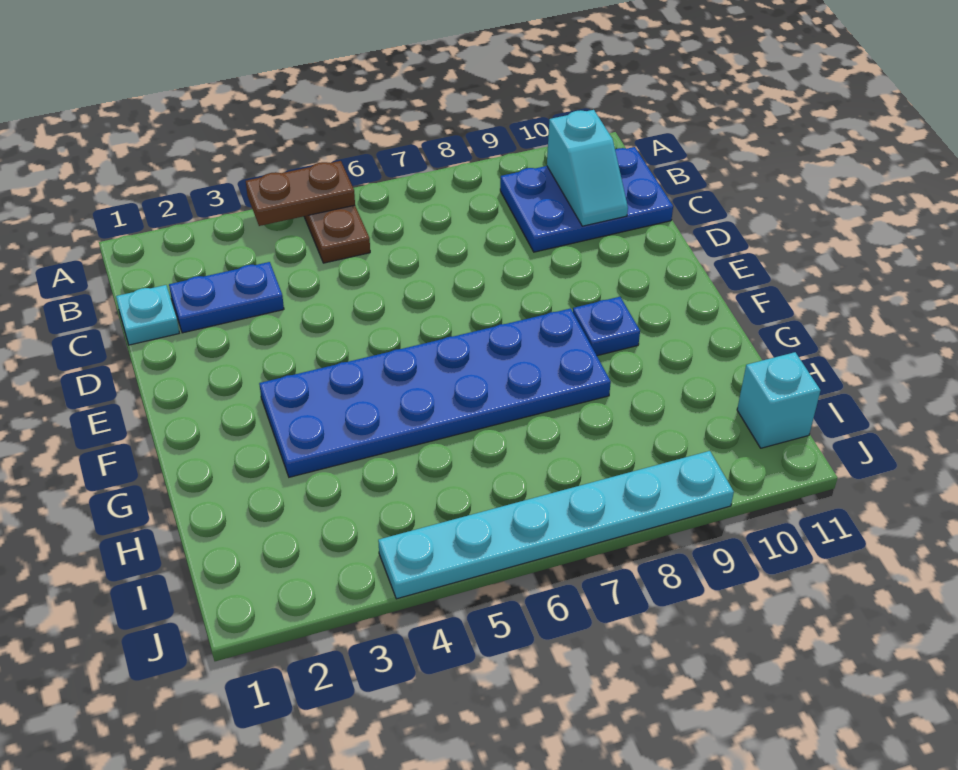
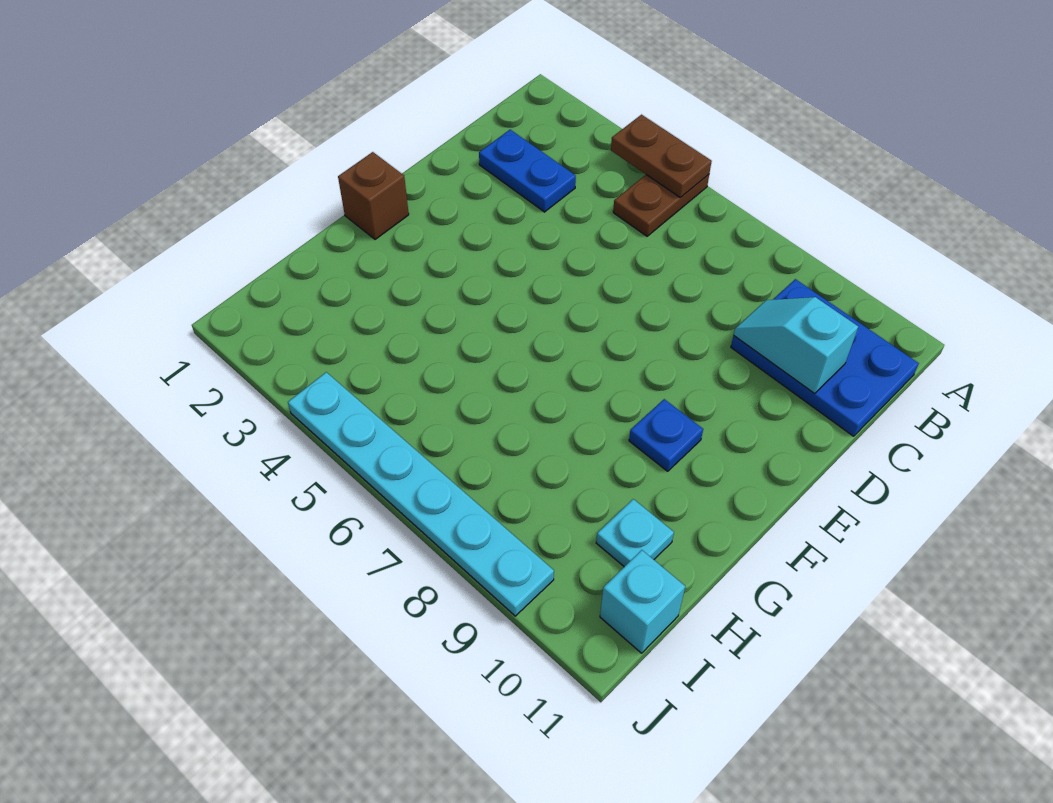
cyan 1x2 slope [547,110,628,226] -> cyan 1x2 slope turned to [734,297,859,394]
cyan 1x1 plate [116,285,179,345] -> cyan 1x1 plate moved to [596,499,674,567]
none -> brown 1x1 brick [338,152,409,239]
blue 2x6 plate [259,308,611,477] -> none

